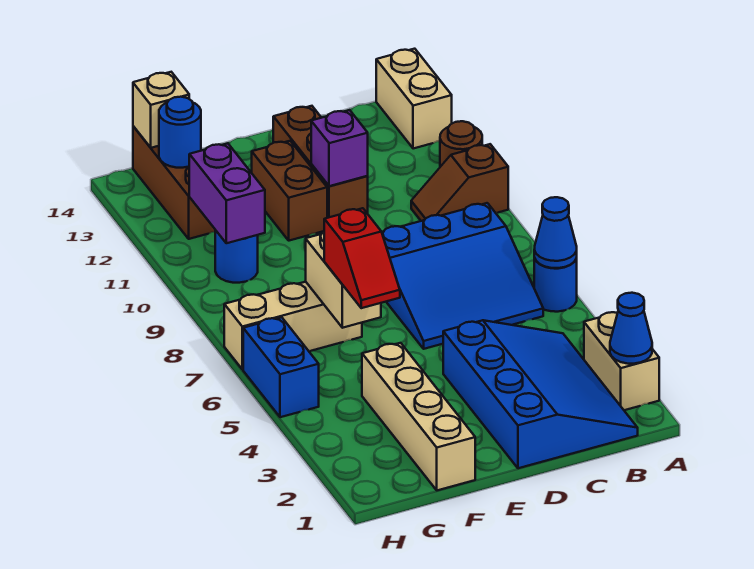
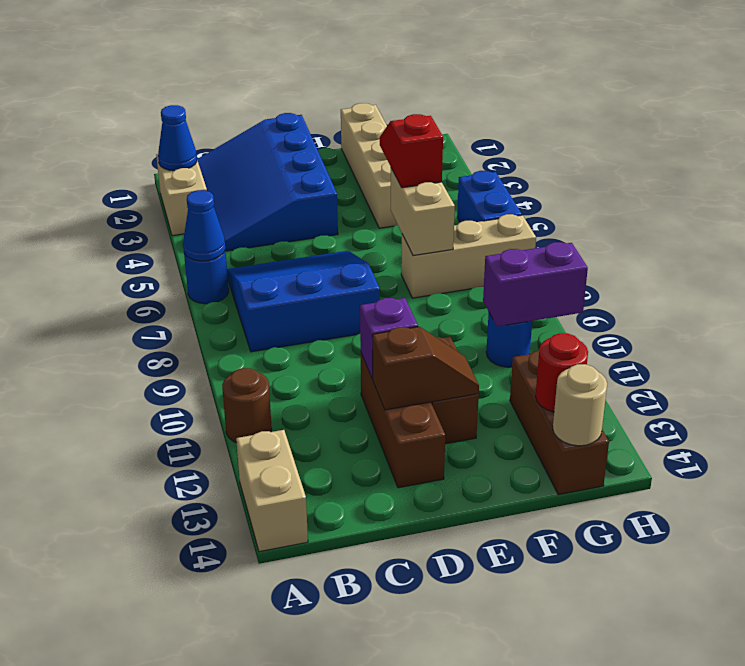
brown 1x2 slope [411,144,508,221] -> brown 1x2 slope moved to [372,327,479,410]
purple 1x2 brick [189,143,265,243] -> purple 1x2 brick turned to [483,242,588,327]
blue 1x1 round brick [159,97,201,168] -> red 1x1 round brick [535,333,588,412]
tan 1x1 brick [133,72,189,148] -> tan 1x1 round brick [553,364,607,446]

